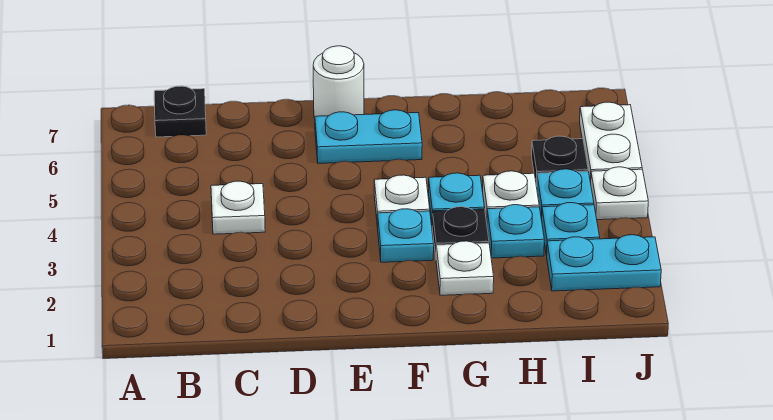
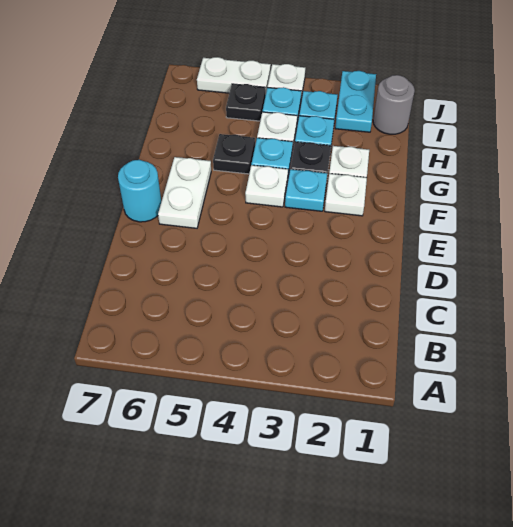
black 1x1 plate [154,86,206,137] -> black 1x1 plate moved to [213,134,255,174]
white 1x1 plate [211,181,265,234] -> white 1x1 plate moved to [325,174,367,216]
cyan 1x2 plate [315,110,422,163] -> white 1x2 plate [158,157,211,228]
white 1x1 round brick [313,46,364,118] -> cyan 1x1 round brick [118,160,162,222]
none -> grey 1x1 round brick [373,75,415,134]

